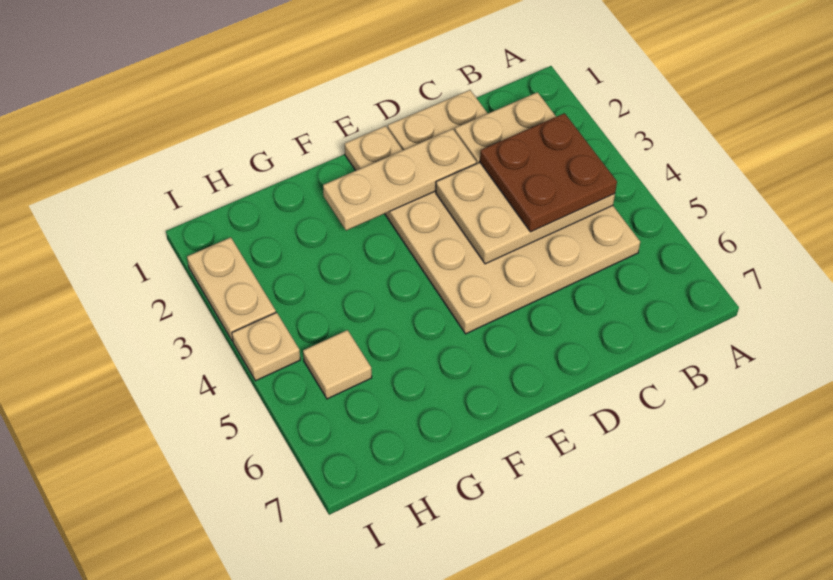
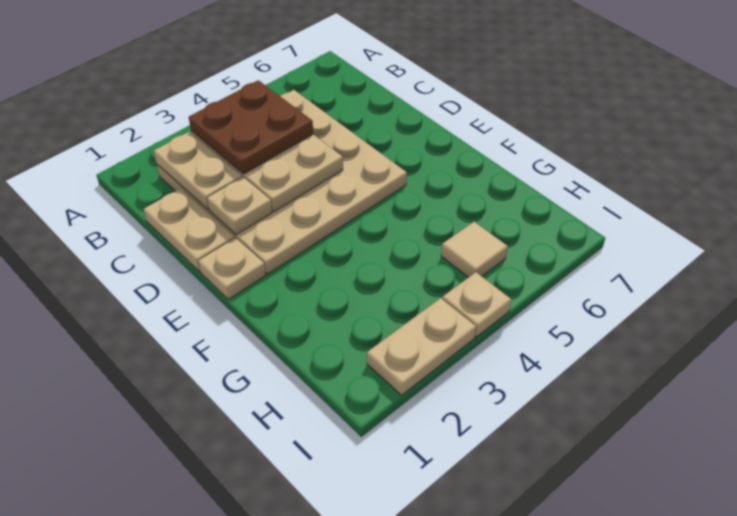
tan 1x3 plate [323,129,476,231] -> tan 1x1 plate [207,177,272,235]

